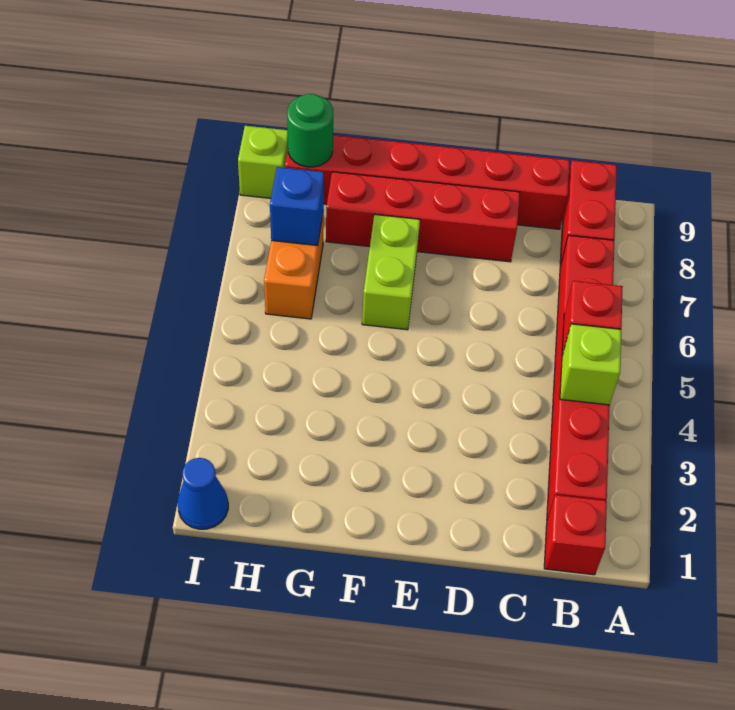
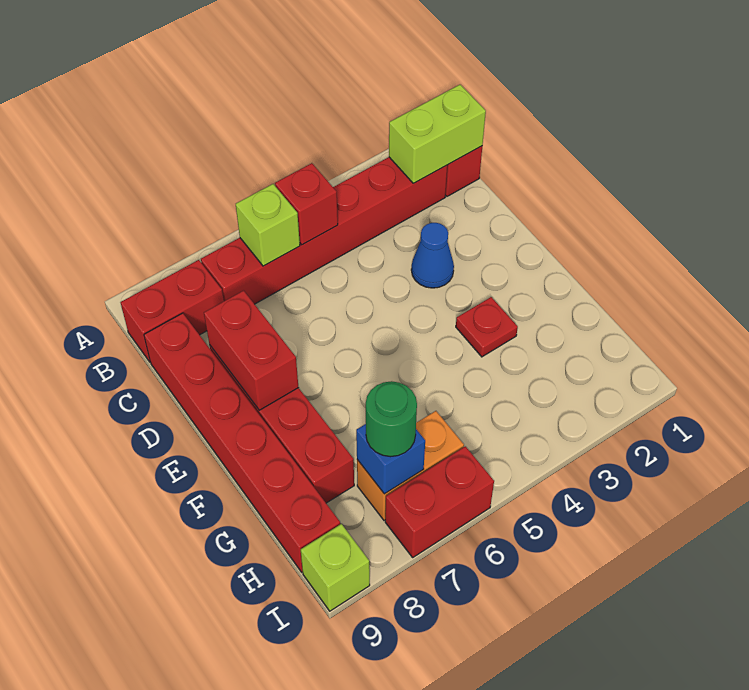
lime 1x1 brick [560,324,621,405] -> lime 1x1 brick moved to [236,184,300,266]
none -> red 1x2 brick [204,291,299,410]
none -> red 1x1 plate [456,297,518,357]
lime 1x2 brick [362,214,420,330] -> lime 1x2 brick moved to [389,85,486,183]
green 1x1 round brick [287,94,333,167] -> green 1x1 round brick moved to [366,381,417,457]
blue 1x1 cone [178,458,228,529] -> blue 1x1 cone moved to [411,223,454,288]
none -> red 1x2 brick [385,446,494,557]

